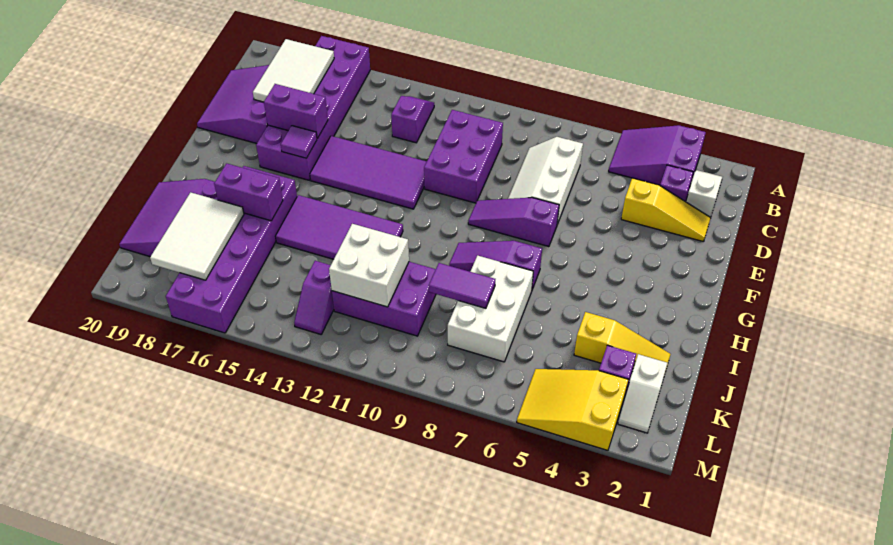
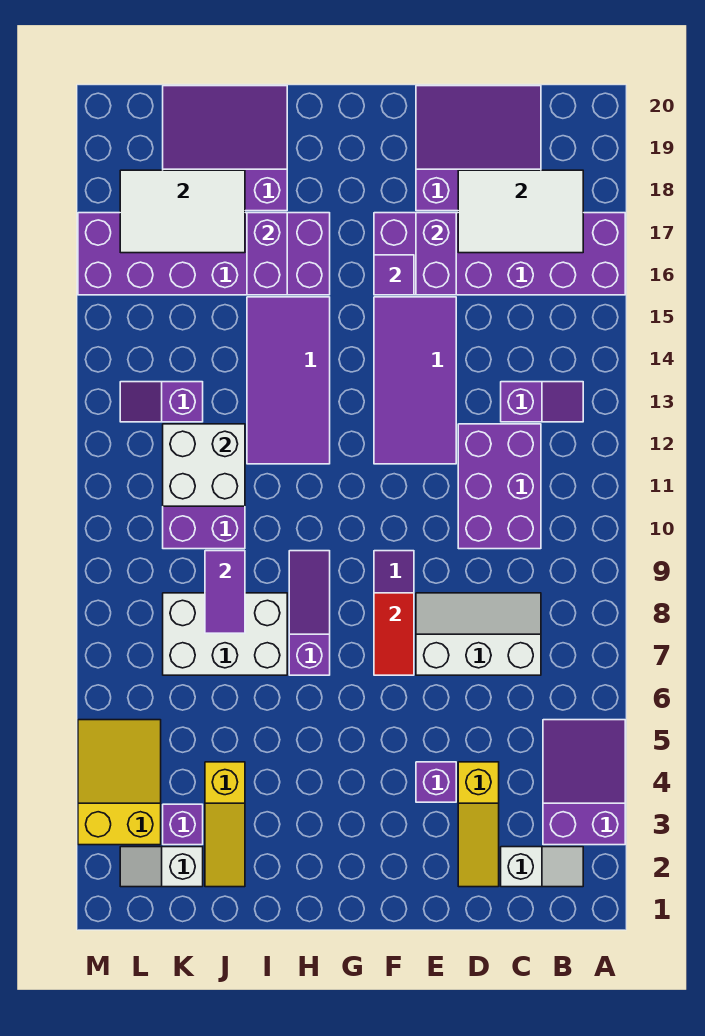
purple 1x1 brick [660,165,693,202] -> purple 1x1 brick moved to [416,762,456,802]
purple 2x3 brick [424,110,503,203] -> purple 2x3 brick turned to [458,424,541,549]
none -> red 1x2 tile [374,593,414,675]

